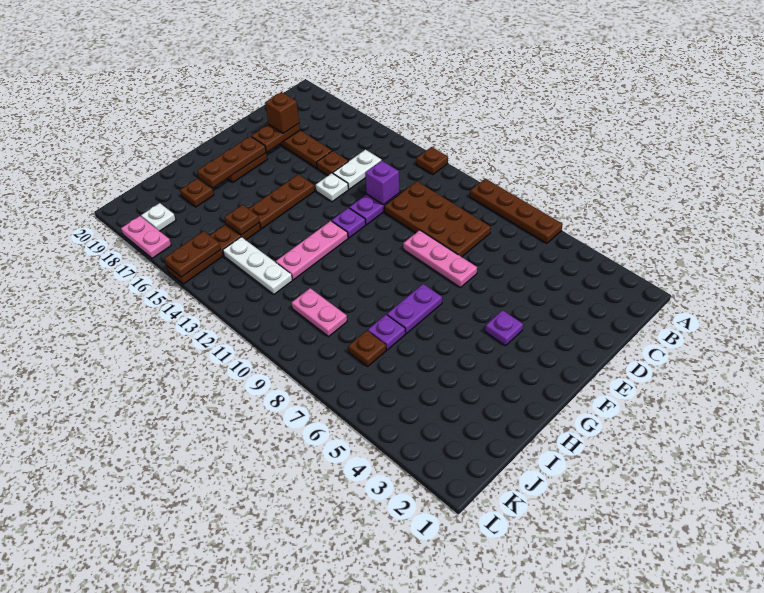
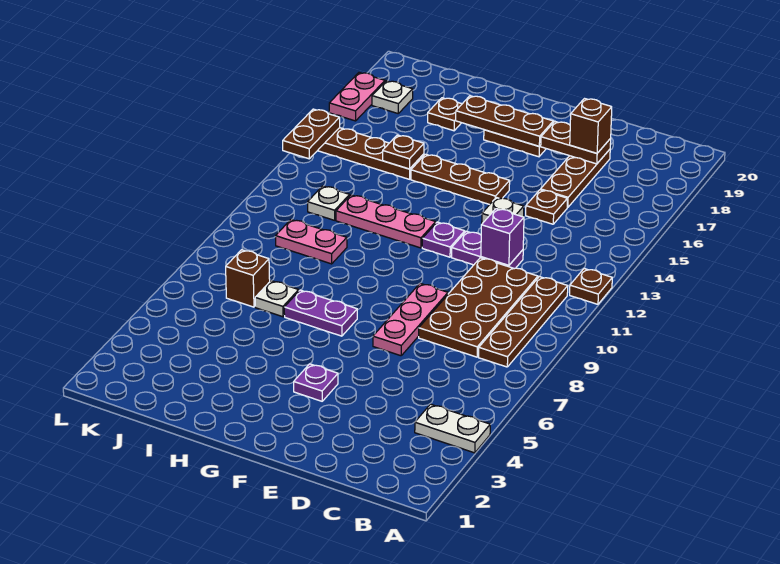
brown 1x4 plate [470,179,563,243] -> brown 1x4 plate moved to [479,277,568,367]
white 1x2 plate [333,149,381,189] -> white 1x2 plate moved to [415,404,490,453]
purple 1x1 plate [368,315,405,350] -> white 1x1 plate [255,281,299,317]
brown 1x1 plate [348,331,386,366] -> brown 1x1 brick [226,250,270,307]
pink 1x2 plate [292,288,347,336] -> pink 1x2 plate turned to [276,220,347,264]
white 1x3 plate [223,237,292,294] -> white 1x1 plate [308,186,350,220]
brown 1x2 plate [164,231,221,277] -> brown 1x2 plate turned to [283,109,340,159]

